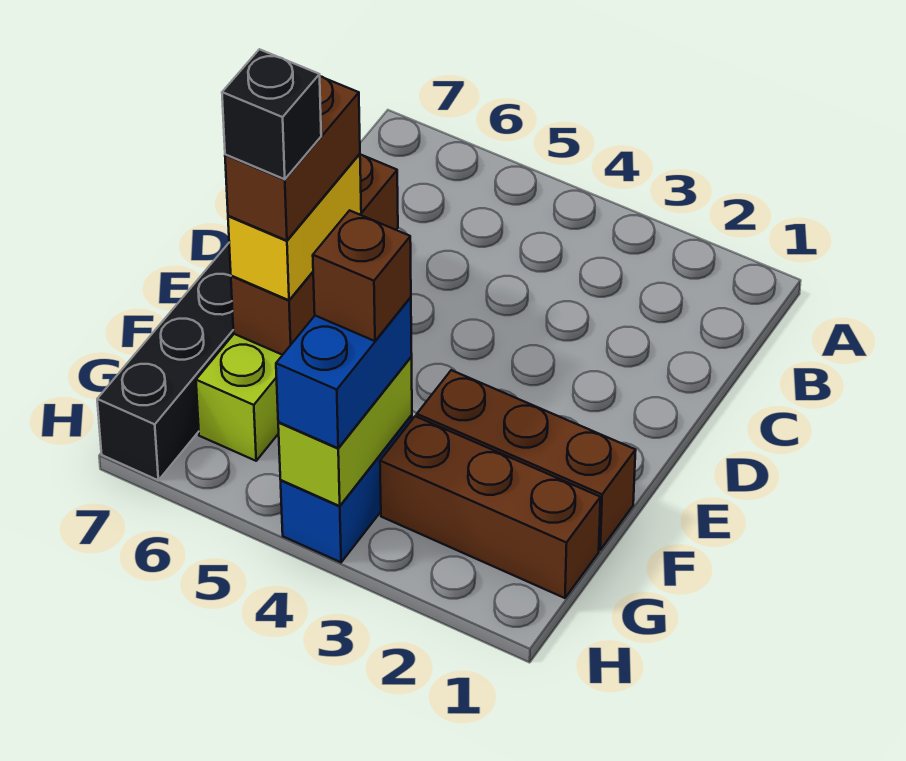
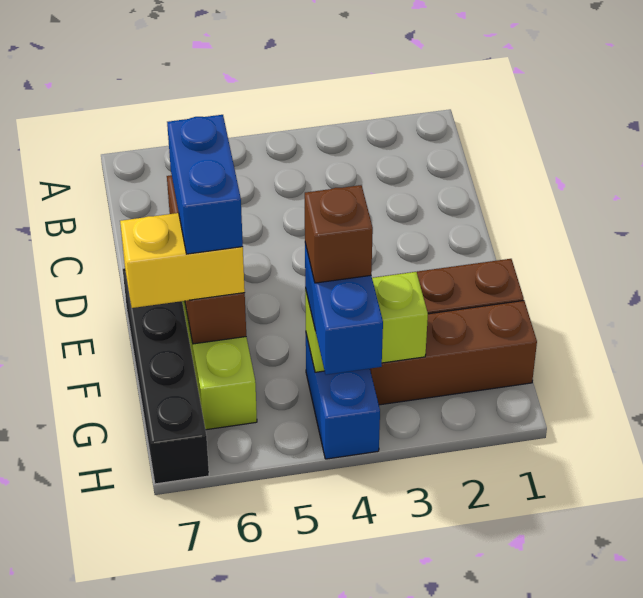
yellow 1x2 brick [228,154,361,300] -> yellow 1x2 brick turned to [120,213,245,308]
brown 1x2 brick [225,76,360,241] -> blue 1x2 brick [167,115,243,254]
black 1x1 brick [222,49,321,179] -> none
lime 1x2 brick [278,357,412,506] -> lime 1x2 brick turned to [305,272,428,372]

